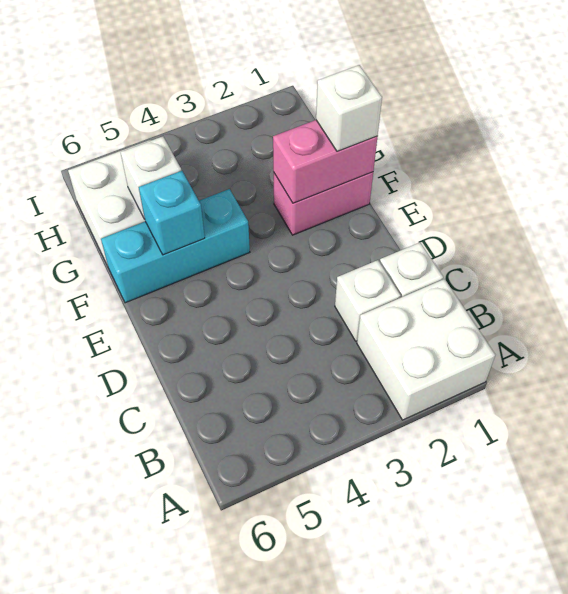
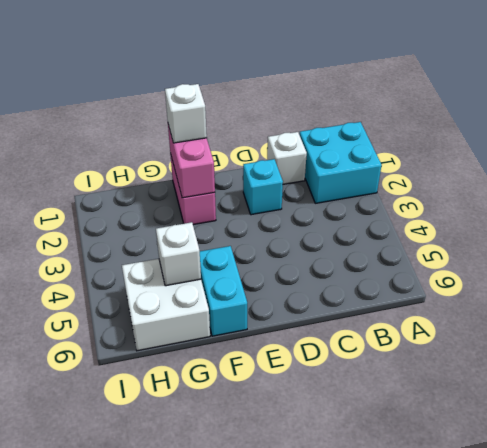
white 2x2 brick [357,279,495,420] -> cyan 2x2 brick [299,122,382,203]
white 1x1 brick [335,260,401,341] -> none
cyan 1x3 brick [101,189,250,303] -> cyan 1x2 brick [200,246,247,336]
cyan 1x1 brick [139,171,205,255] -> cyan 1x1 brick moved to [243,159,283,215]

